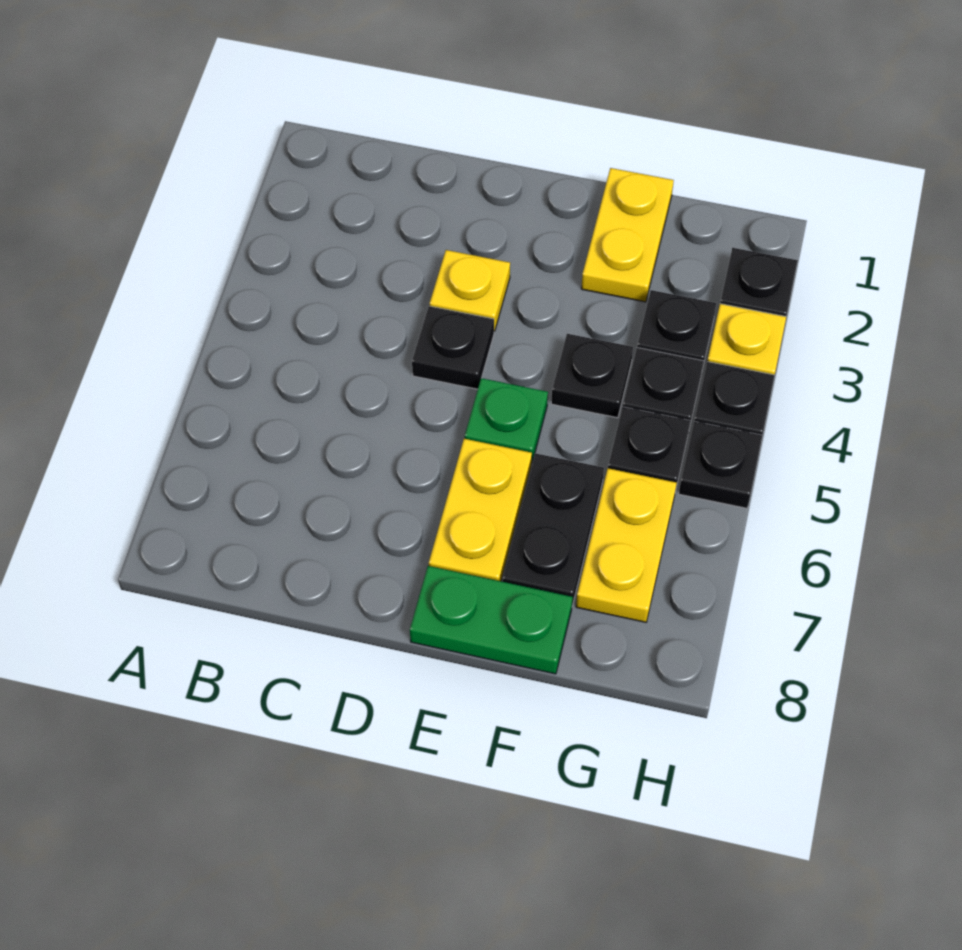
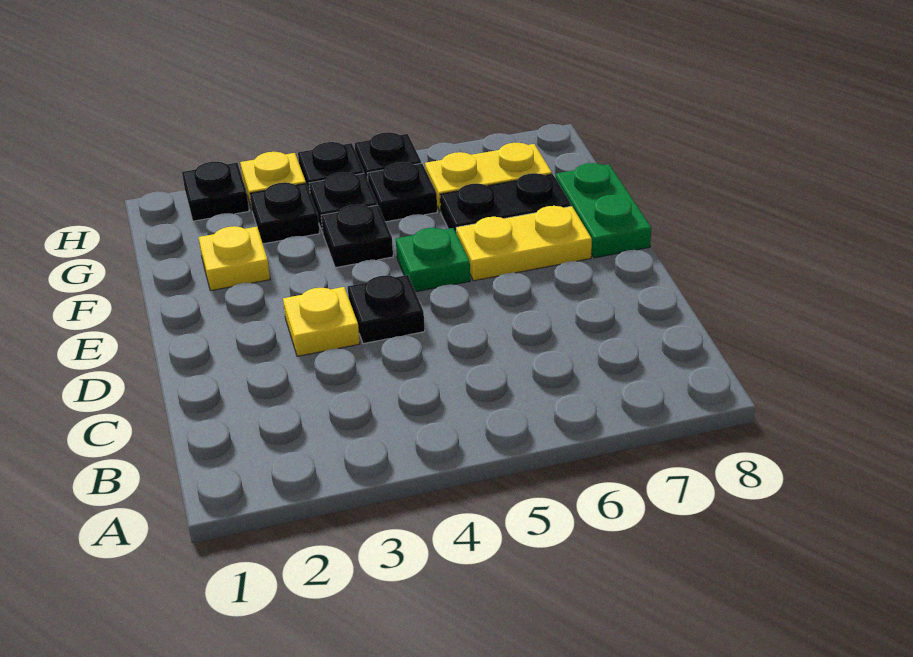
yellow 1x2 plate [581,168,674,302] -> yellow 1x1 plate [199,226,270,291]

